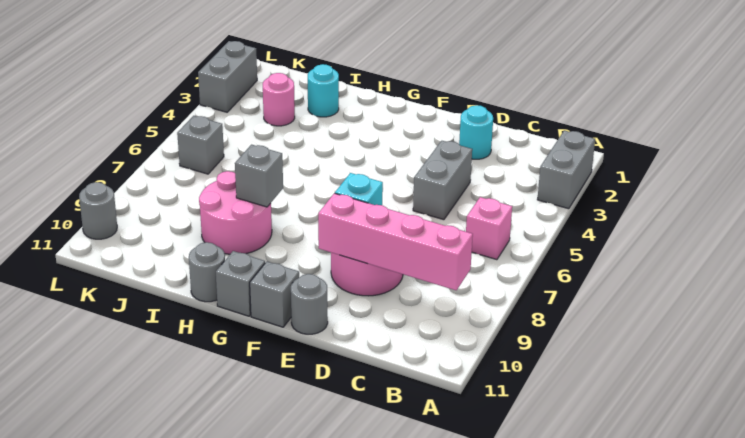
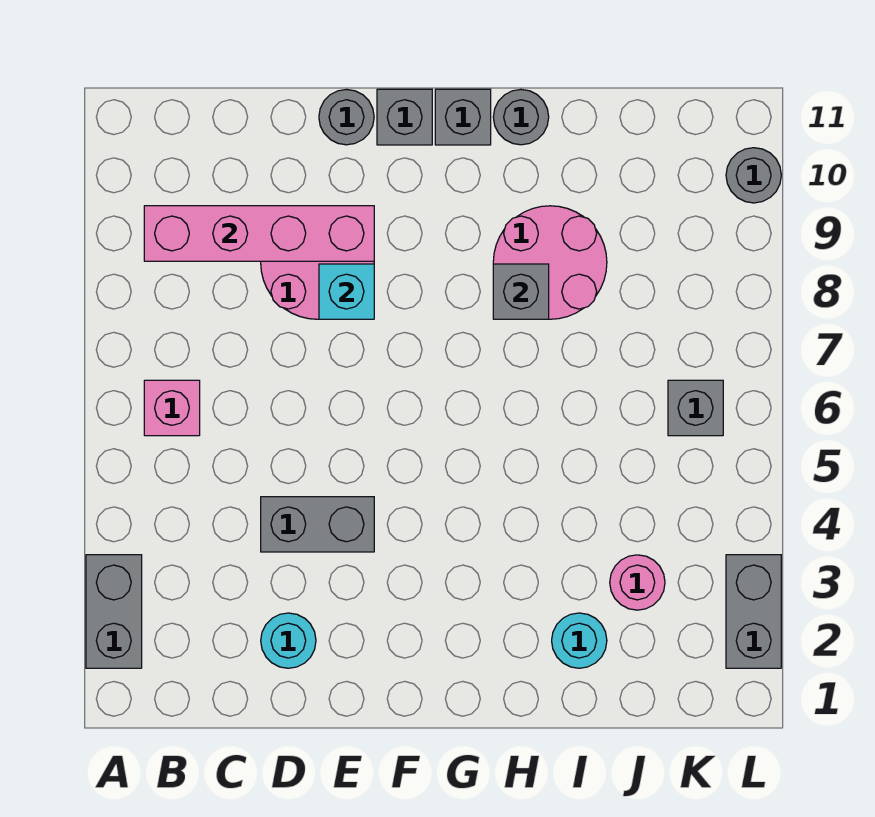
grey 1x2 brick [413,141,472,220] -> grey 1x2 brick turned to [261,497,374,552]

